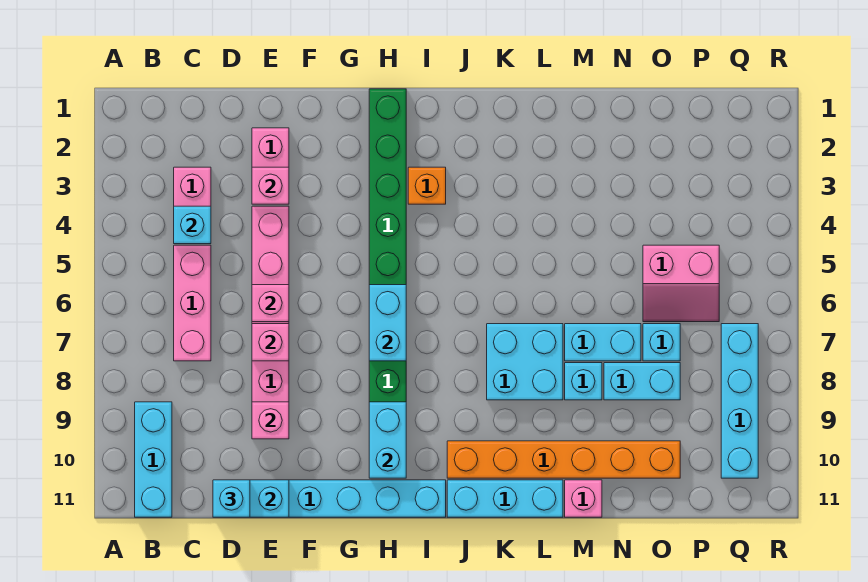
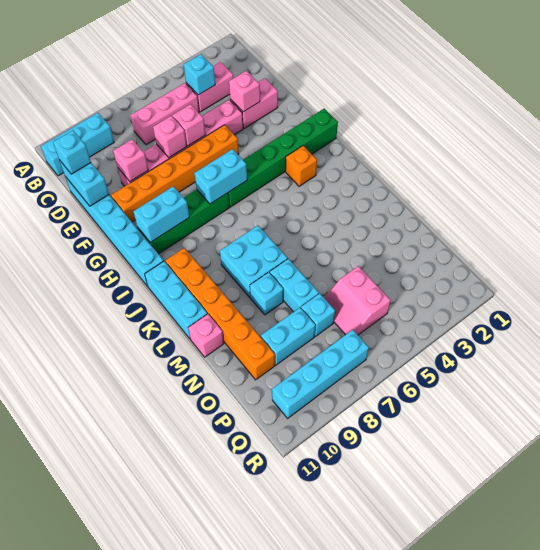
none -> orange 1x6 brick [111,125,239,222]
cyan 1x2 brick [604,363,680,400] -> cyan 1x2 brick turned to [261,308,315,365]

